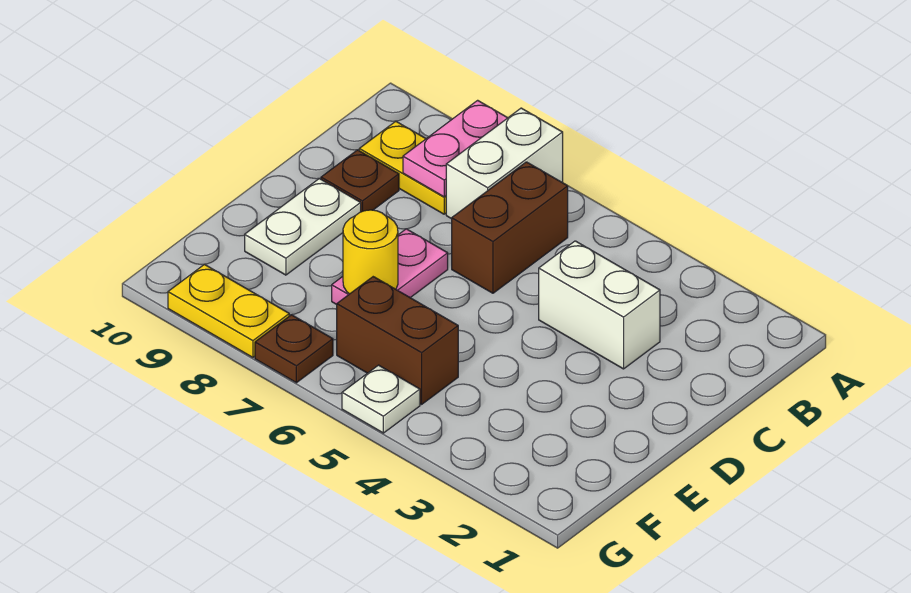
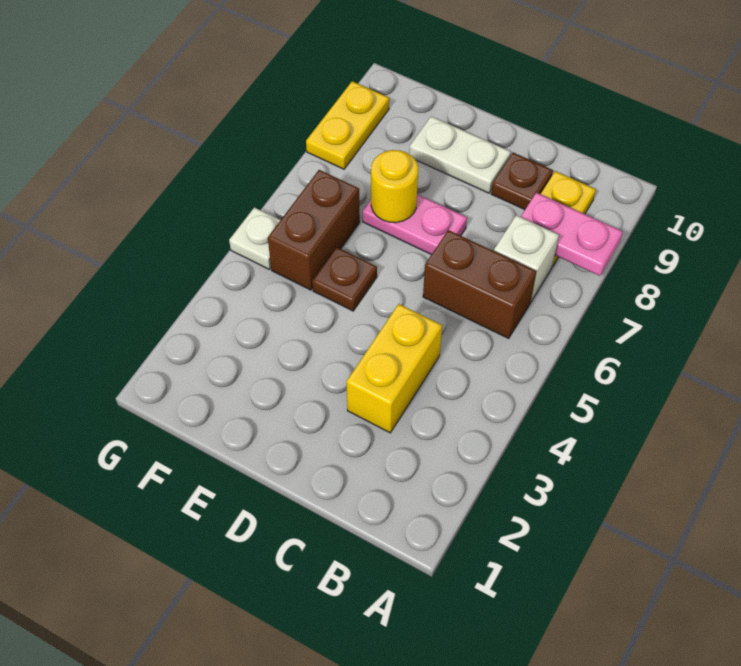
white 1x2 brick [446,108,563,219] -> white 1x1 brick [494,215,559,301]
white 1x2 brick [539,241,660,369] -> yellow 1x2 brick [347,304,442,433]
brown 1x1 plate [255,315,333,383] -> brown 1x1 plate moved to [312,247,377,311]

